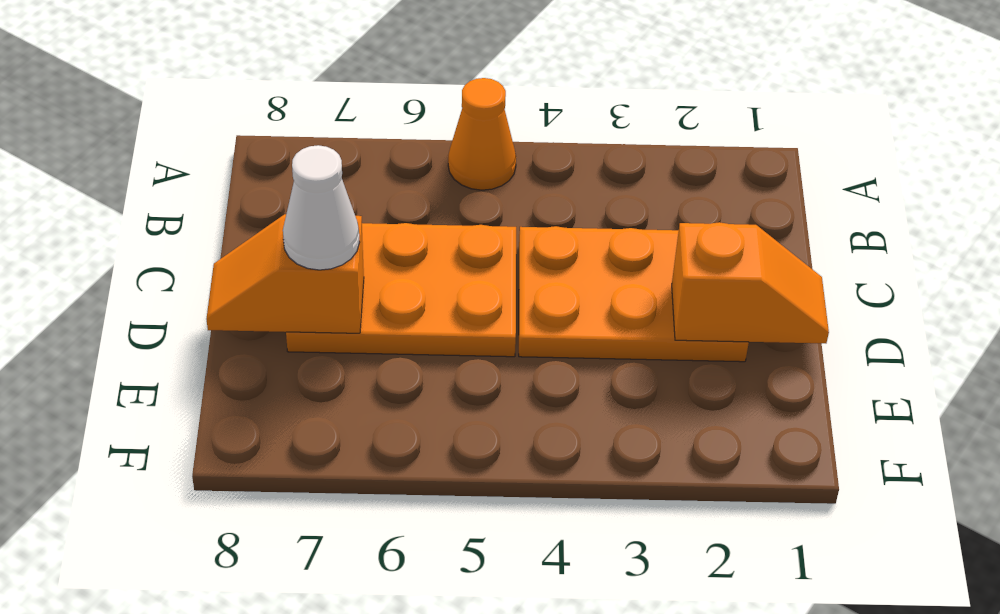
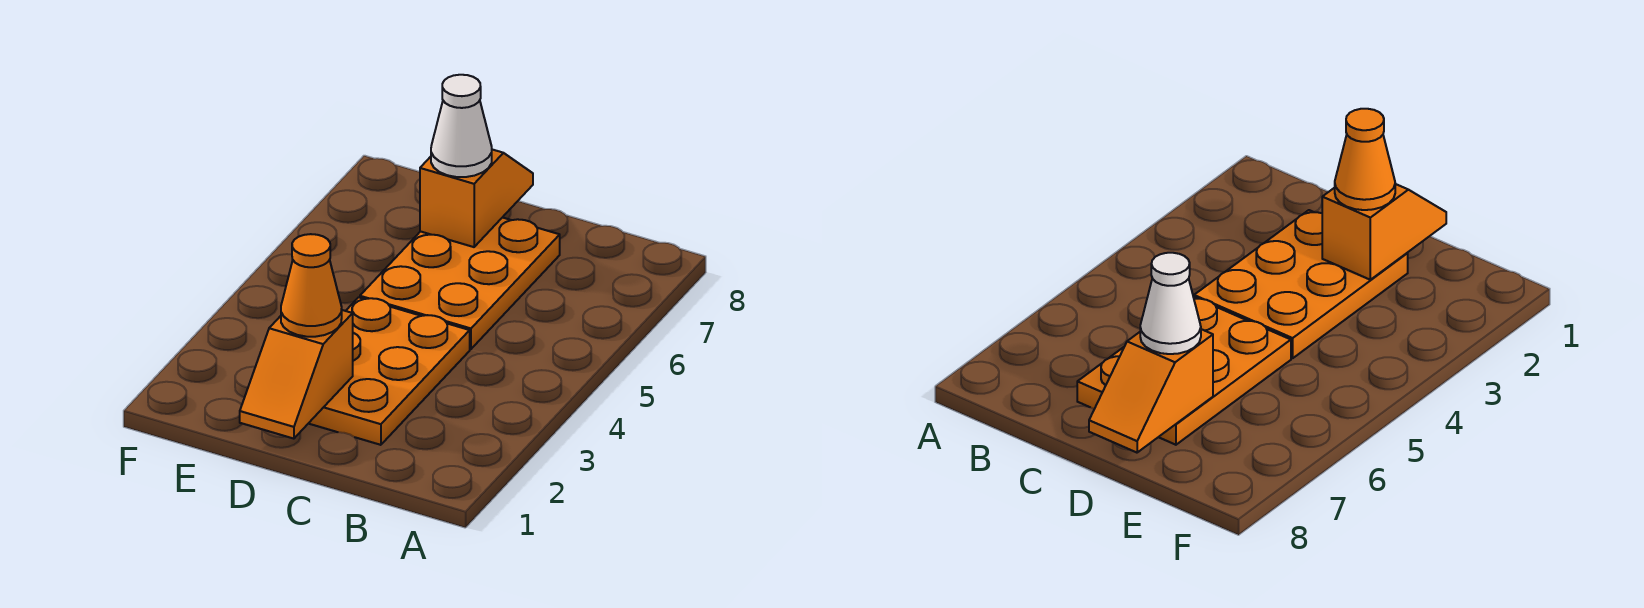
orange 1x1 cone [448,78,516,190] -> orange 1x1 cone moved to [281,234,342,337]

